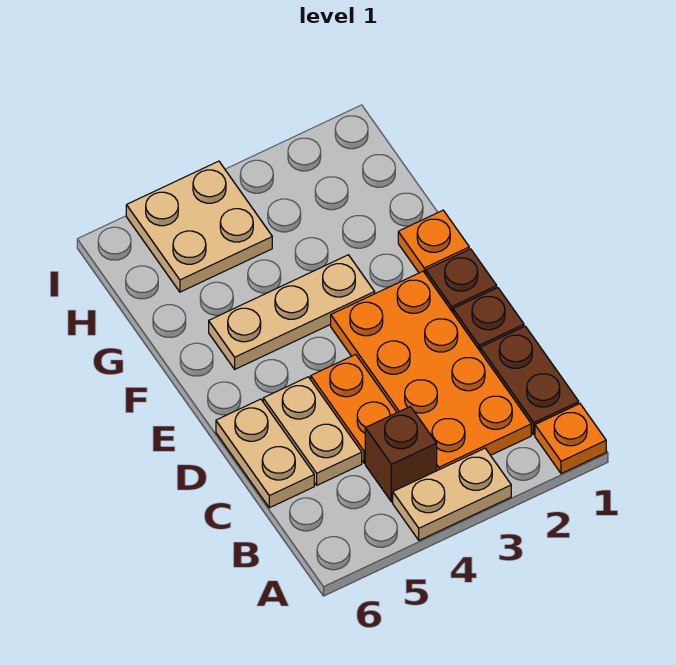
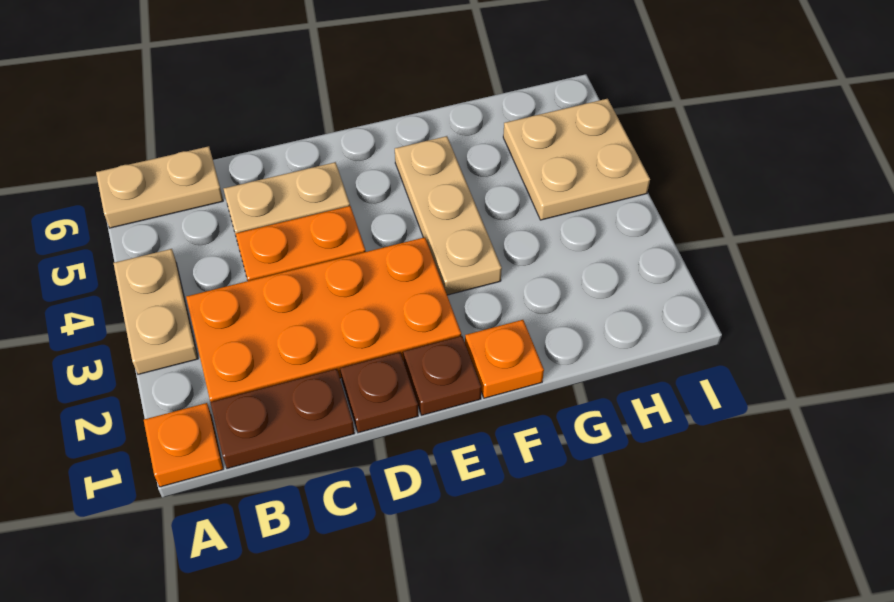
brown 1x1 brick [365,407,437,502] -> none
tan 1x2 plate [216,399,314,508] -> tan 1x2 plate moved to [96,146,223,228]

